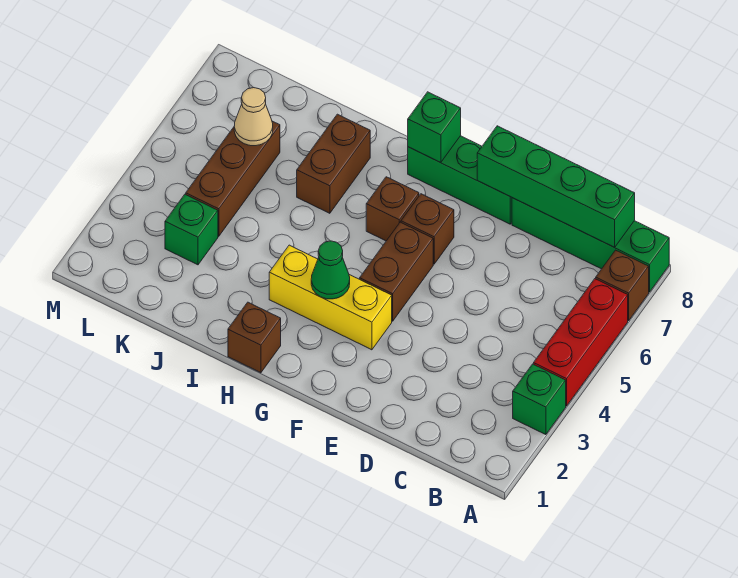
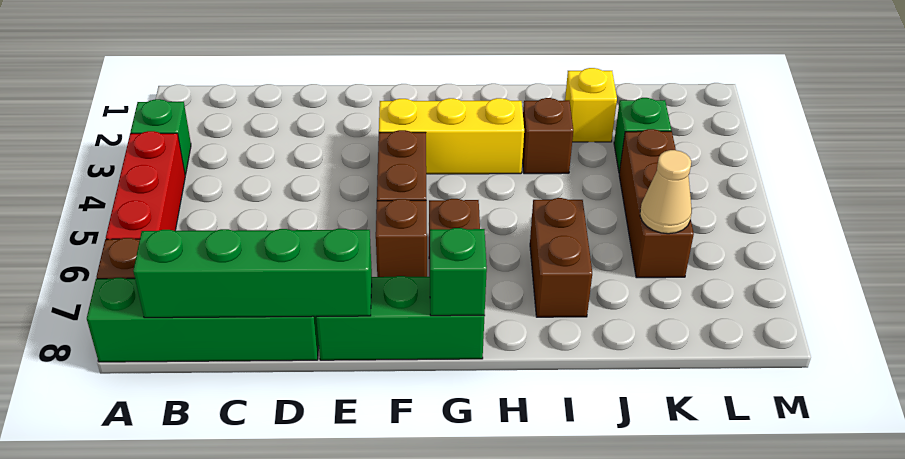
green 1x1 cone [311,241,350,299] -> none
brown 1x1 brick [228,302,281,373] -> brown 1x1 brick moved to [522,98,573,174]
none -> yellow 1x1 brick [565,68,617,142]

